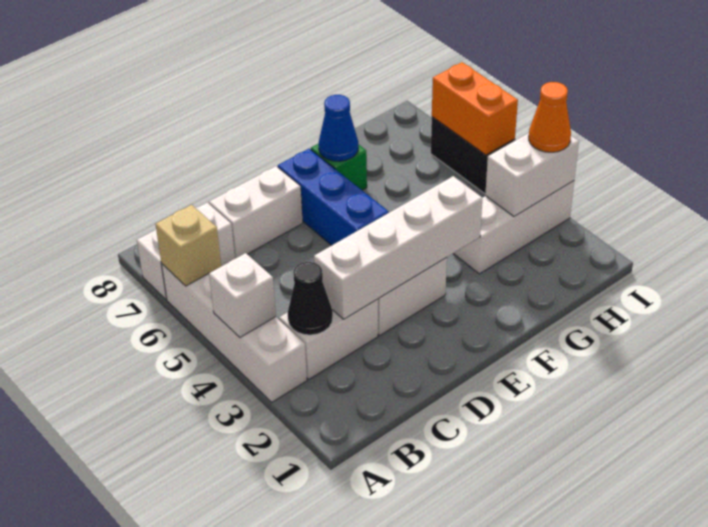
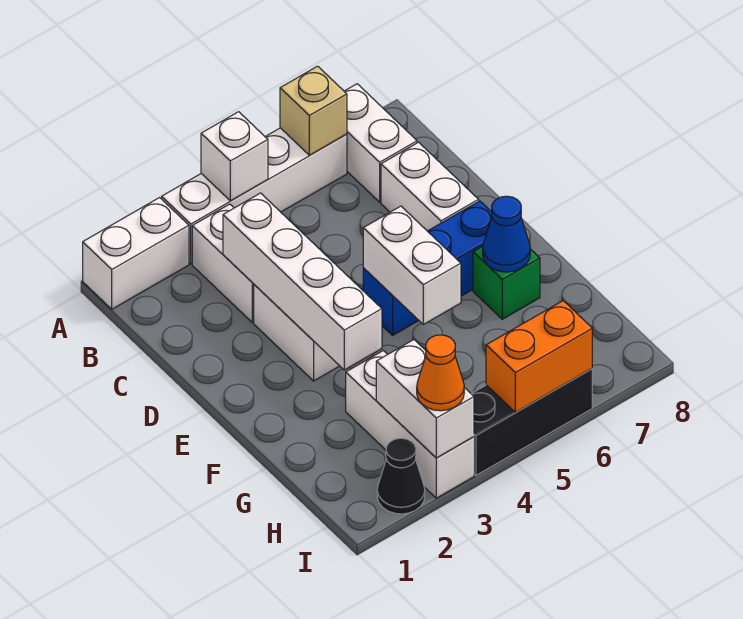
none -> white 1x2 brick [83,198,189,309]
black 1x1 cone [288,262,333,335] -> black 1x1 cone moved to [377,438,425,514]
none -> white 1x2 brick [363,206,461,324]

